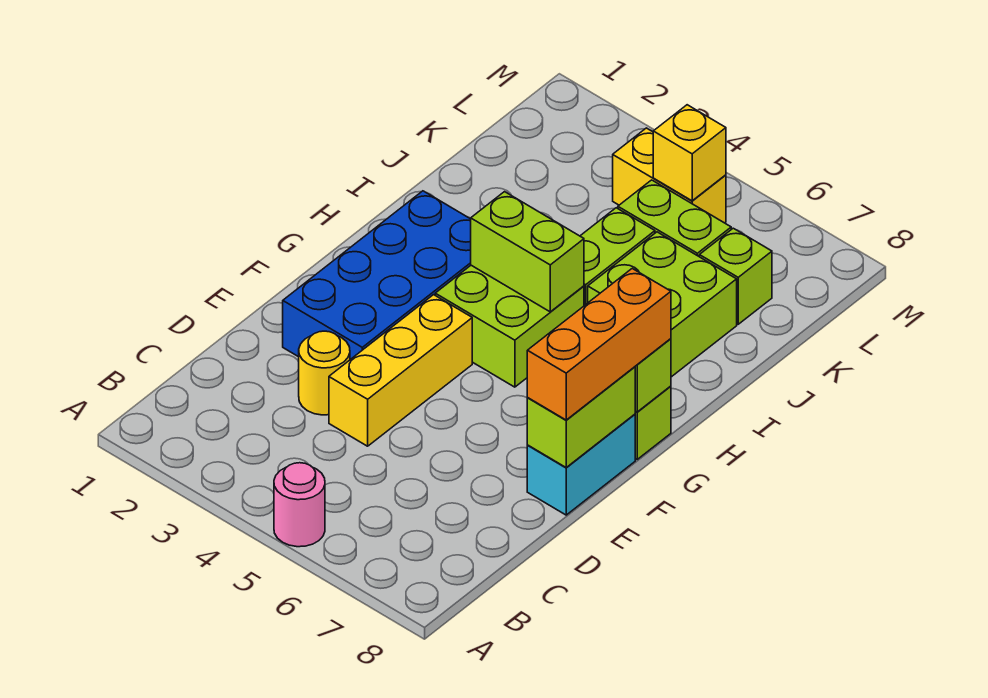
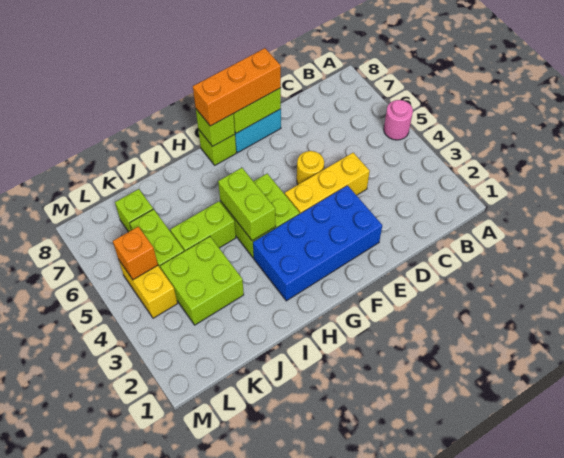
yellow 1x1 round brick [299,331,350,415] -> yellow 1x1 round brick moved to [297,151,324,184]
lime 2x2 brick [588,232,737,377] -> lime 2x2 brick moved to [160,237,244,325]
yellow 1x1 brick [653,105,726,201] -> orange 1x1 brick [113,227,158,280]

